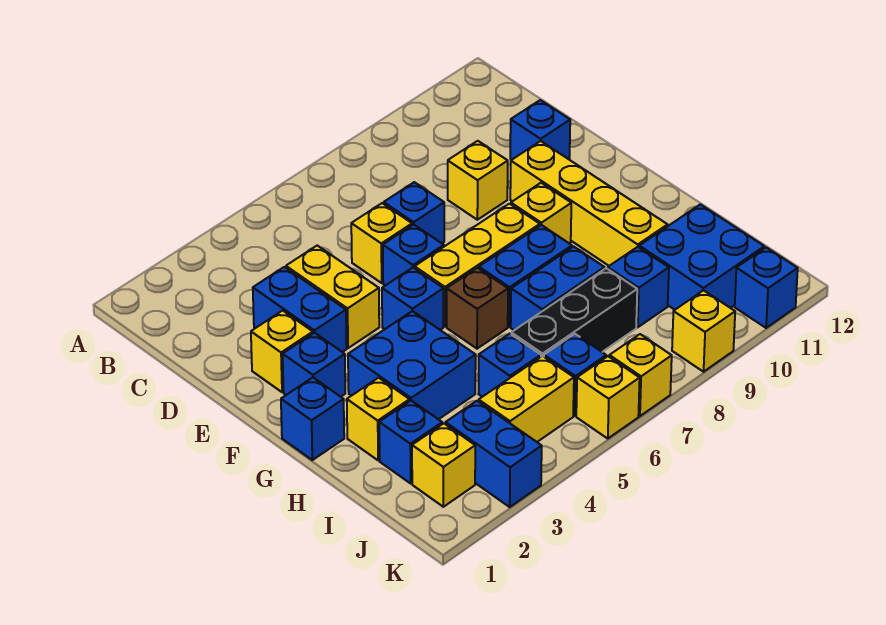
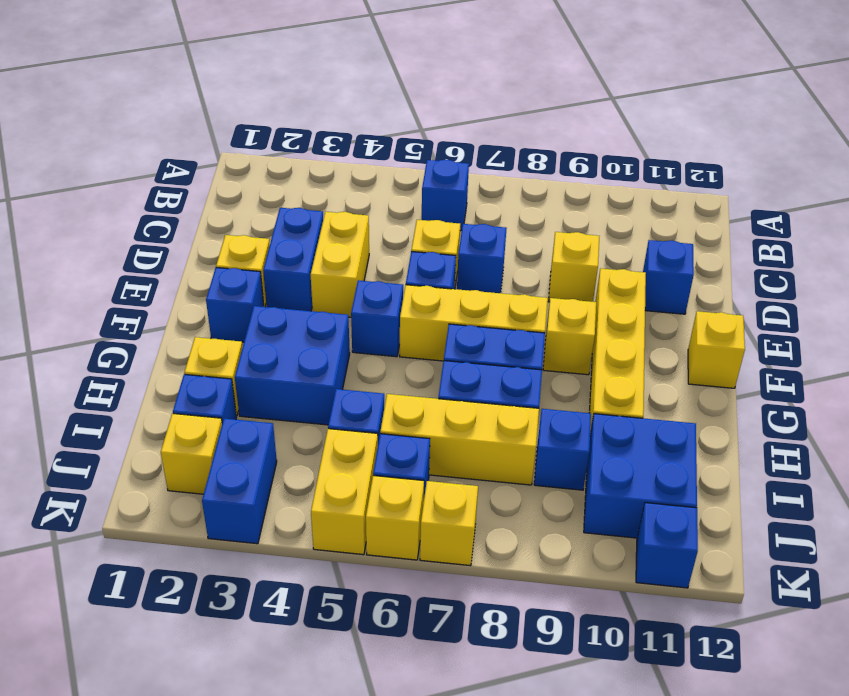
blue 1x1 brick [281,378,344,460] -> blue 1x1 brick moved to [422,159,469,231]
brown 1x1 brick [447,268,508,349] -> none
black 1x3 brick [511,268,637,357] -> yellow 1x3 brick [380,394,539,485]
yellow 1x2 brick [479,356,574,442] -> yellow 1x2 brick turned to [311,429,378,555]
yellow 1x1 brick [672,290,735,372] -> yellow 1x1 brick moved to [688,311,745,388]

